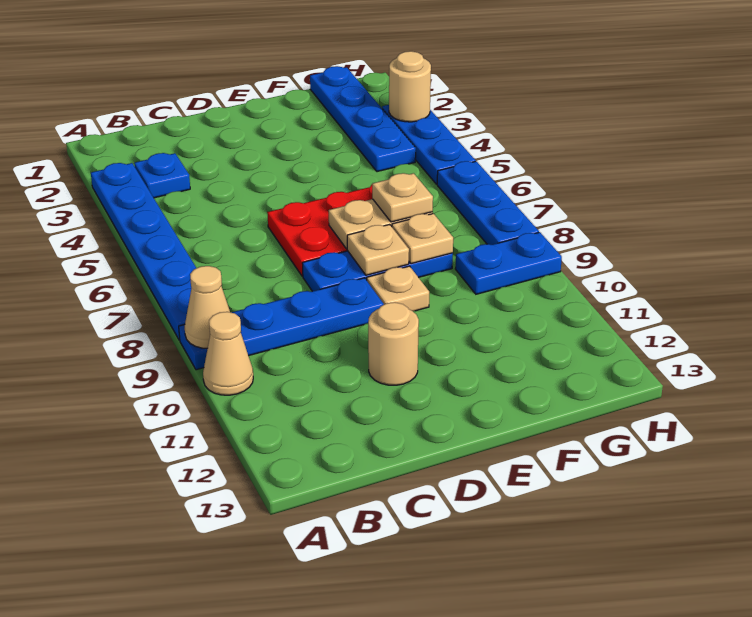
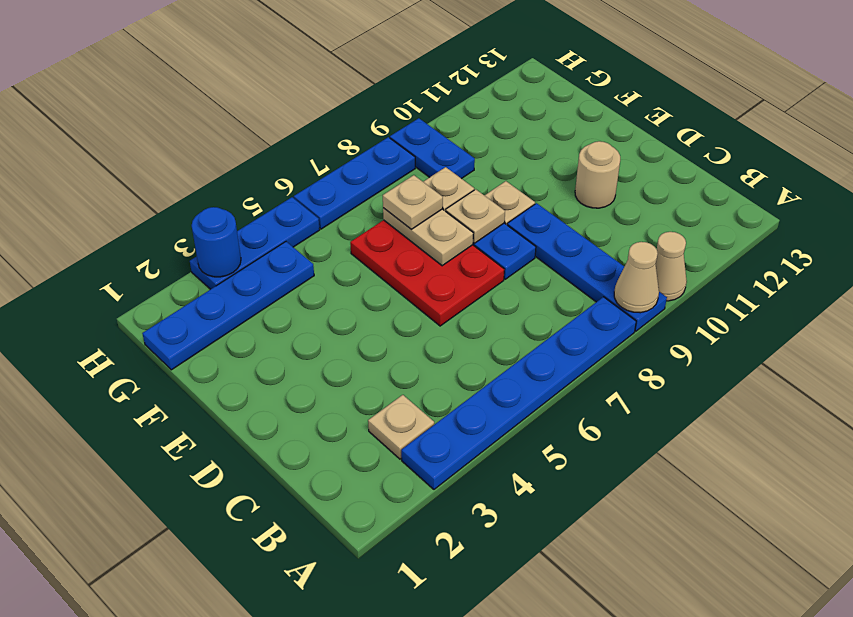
blue 1x1 plate [134,153,190,198] -> tan 1x1 plate [368,395,434,459]
tan 1x1 round brick [389,51,431,122] -> blue 1x1 round brick [192,207,241,277]

